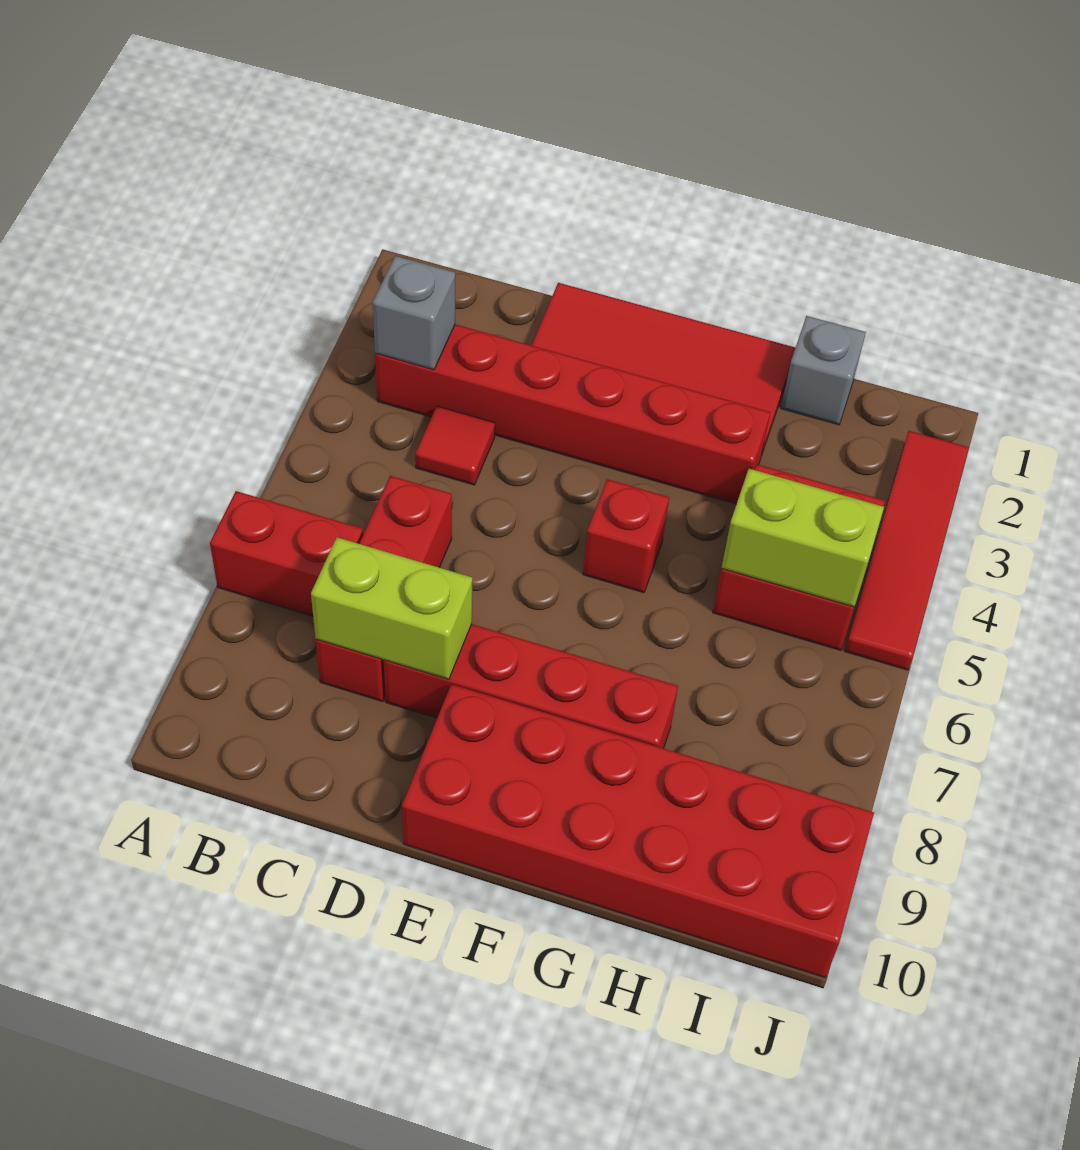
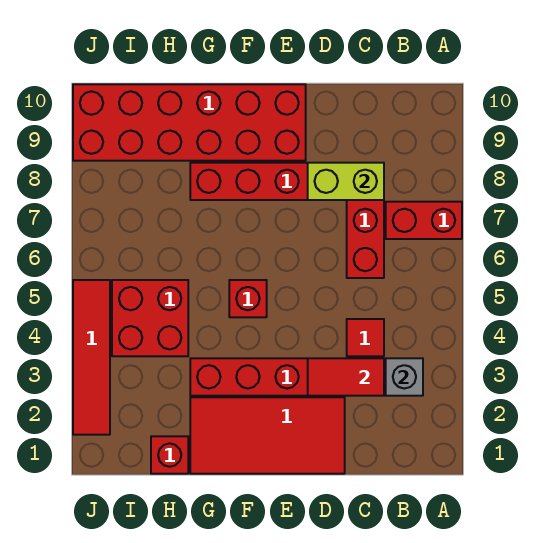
none -> red 1x2 tile [308,358,384,396]
grey 1x1 brick [781,316,866,425] -> red 1x1 brick [151,436,188,474]
lime 1x2 brick [722,469,884,607] -> none

